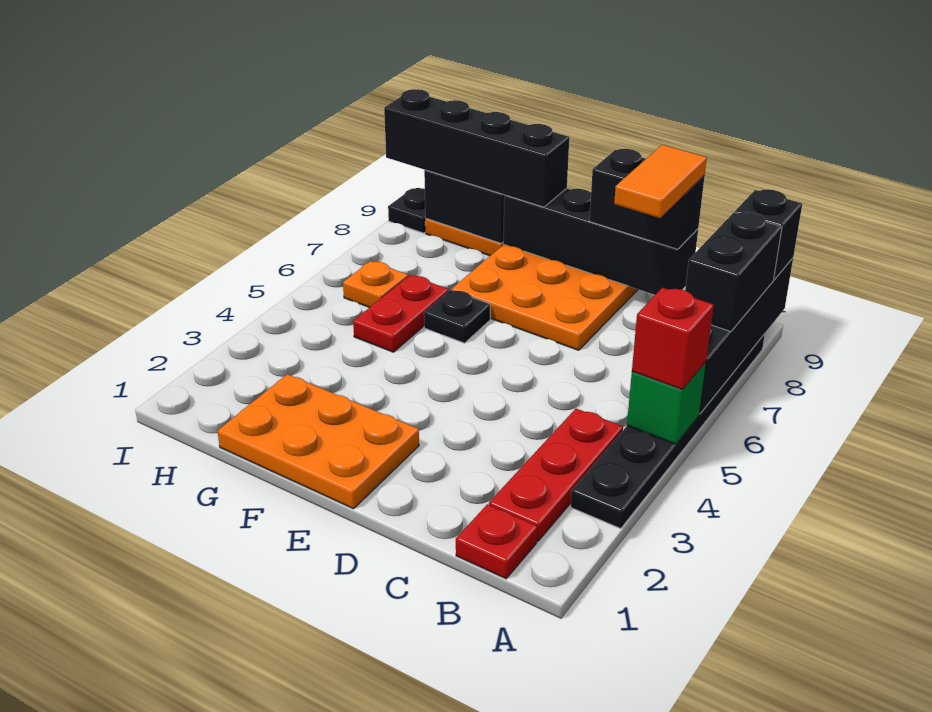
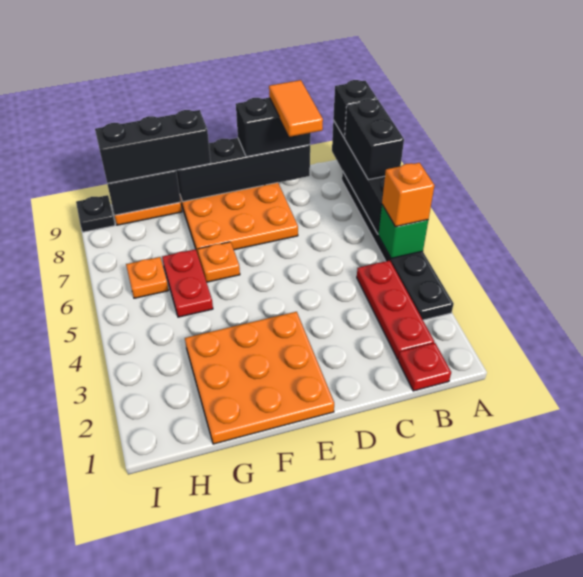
red 1x1 brick [632,288,714,389] -> orange 1x1 brick [382,163,435,227]
orange 2x3 plate [218,374,419,509] -> orange 3x3 plate [185,312,334,444]
black 1x1 plate [424,290,490,343] -> orange 1x1 plate [198,242,240,282]
black 1x4 brick [384,89,569,207] -> black 1x3 brick [95,110,211,183]

